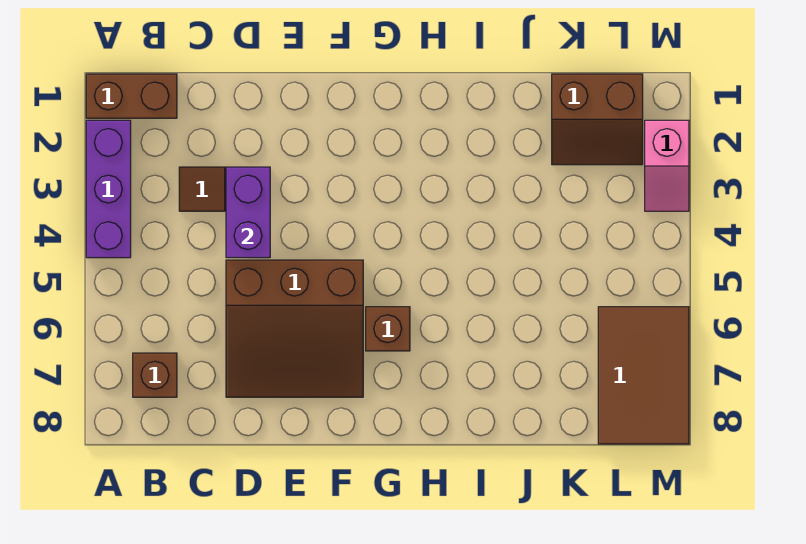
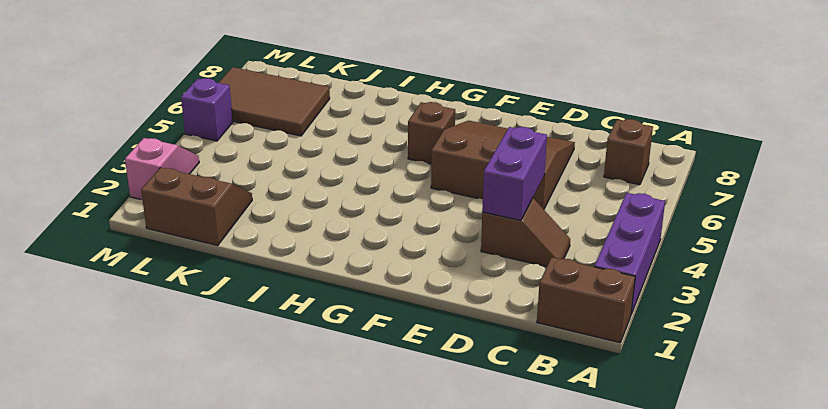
brown 2x3 tile [598,307,689,444] -> brown 2x3 tile turned to [219,67,330,136]
none -> purple 1x1 brick [181,78,233,141]

